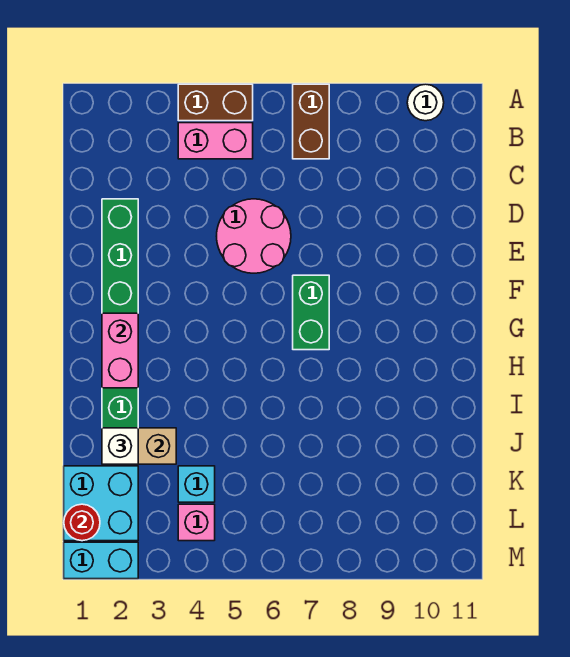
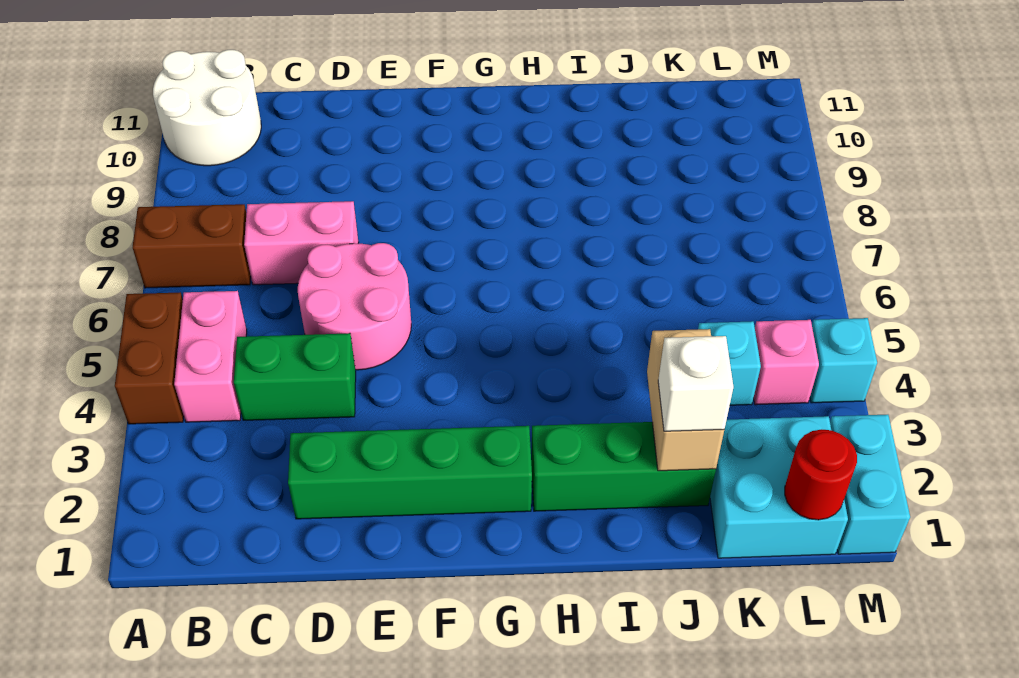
white 1x1 round brick [407,84,444,121] -> white 2x2 round brick [153,50,261,166]
green 1x2 brick [293,275,329,350] -> green 1x2 brick moved to [234,333,356,420]
pink 1x2 brick [102,313,138,388] -> pink 1x2 brick moved to [244,201,359,285]
none -> cyan 1x1 brick [810,318,877,403]

